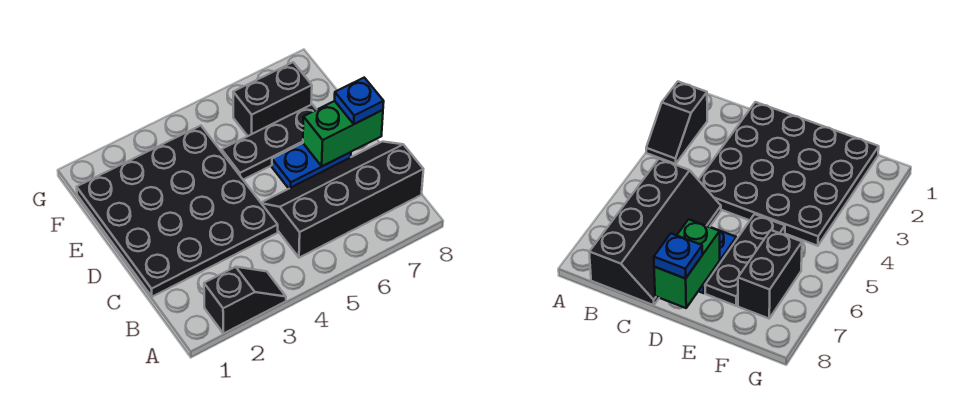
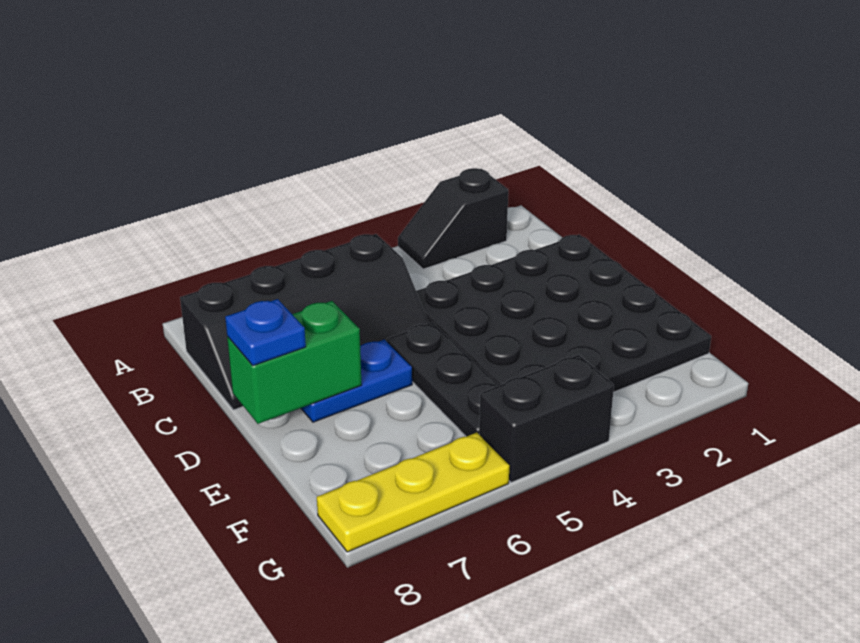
black 1x3 plate [222,104,317,180] -> black 1x3 plate turned to [387,322,499,437]
black 1x2 brick [233,62,312,136] -> black 1x2 brick moved to [479,355,614,482]
none -> yellow 1x3 plate [317,433,509,552]

